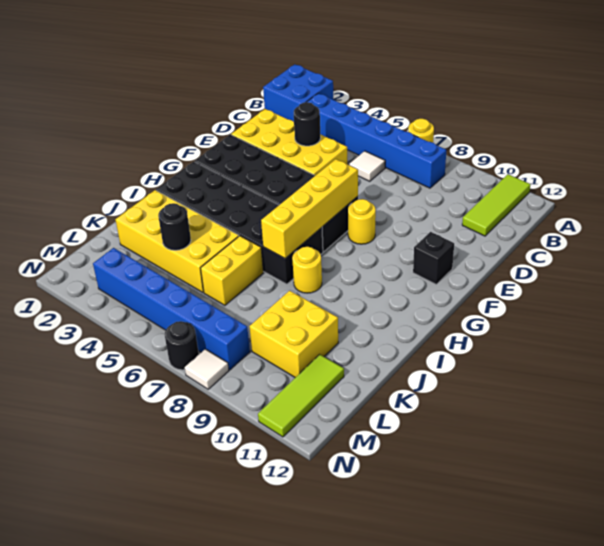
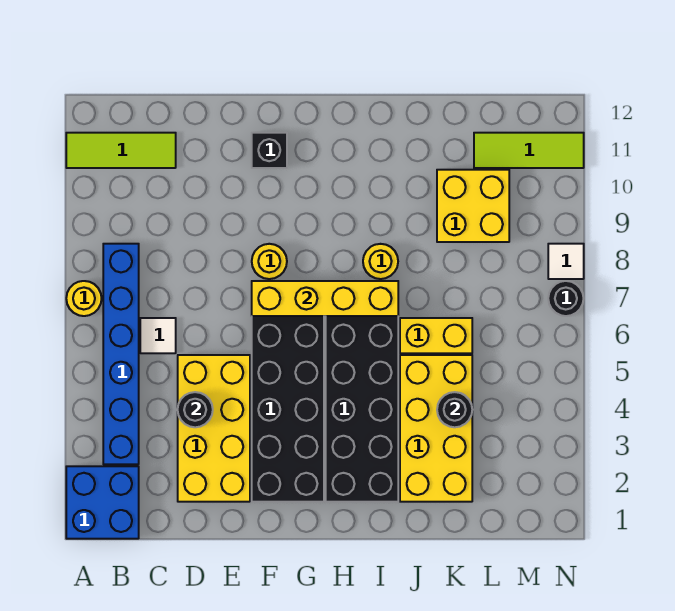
blue 1x6 brick [93,248,250,370] -> none

